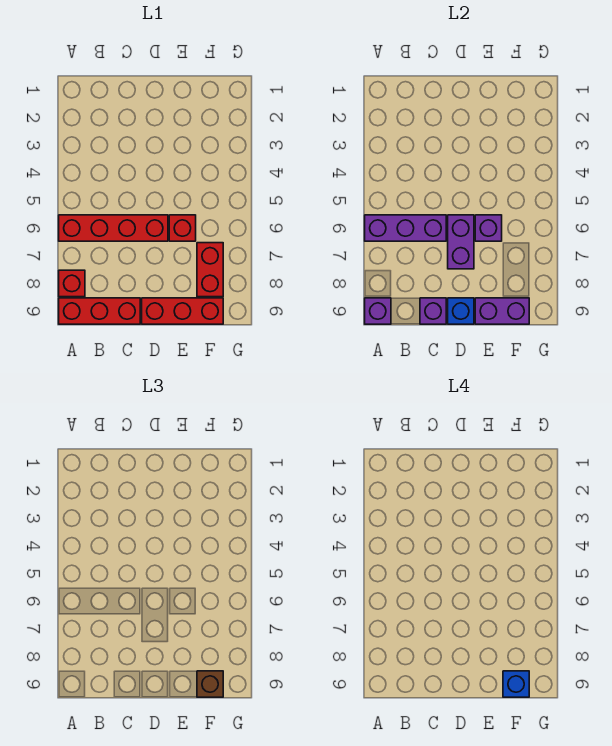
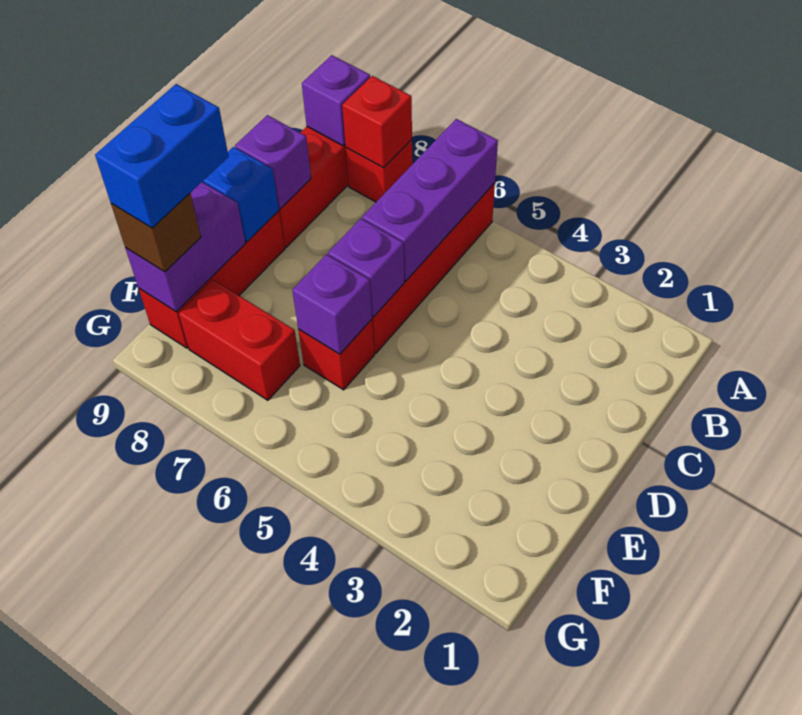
none -> red 1x1 brick [342,76,412,168]
purple 1x2 brick [448,215,474,269] -> purple 1x1 brick [328,219,405,317]
blue 1x1 brick [503,671,529,697] -> blue 1x2 brick [95,84,229,228]

